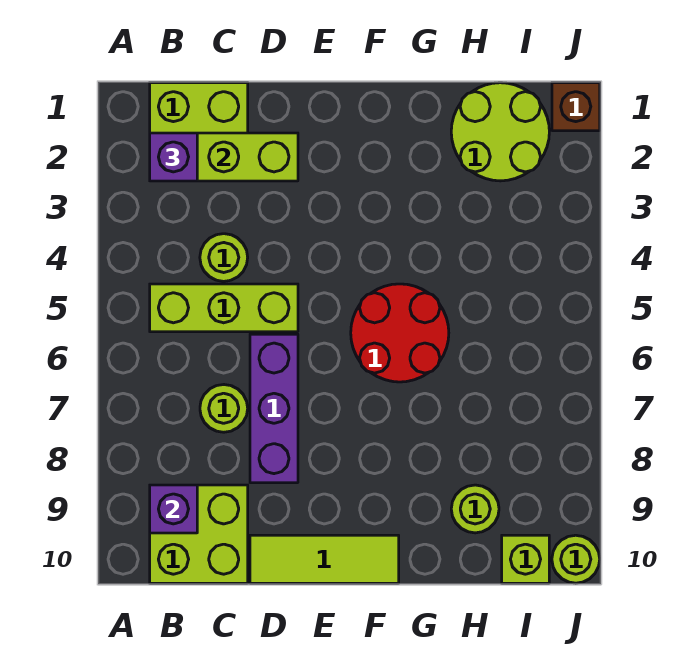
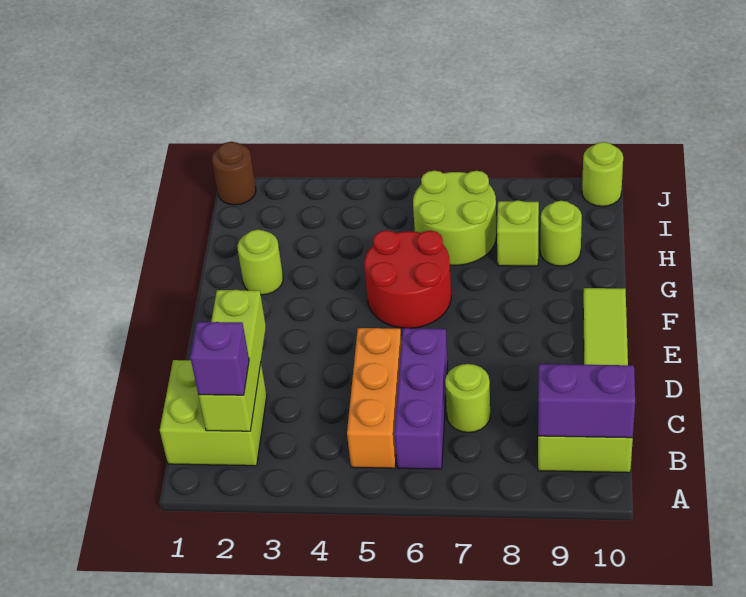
lime 1x3 brick [150,284,298,332] -> orange 1x3 brick [347,328,402,468]
purple 1x1 brick [150,485,197,533] -> purple 1x2 brick [538,364,635,438]
lime 1x1 round brick [200,234,248,281] -> lime 1x1 round brick moved to [237,230,283,295]
purple 1x3 brick [250,334,298,483] -> purple 1x3 brick turned to [394,328,448,469]
lime 2x2 round brick [451,83,549,181] -> lime 2x2 round brick moved to [413,170,497,265]
lime 1x1 brick [502,535,549,583] -> lime 1x1 brick moved to [497,200,539,266]
brown 1x1 brick [552,83,600,131] -> brown 1x1 round brick [212,142,256,205]

